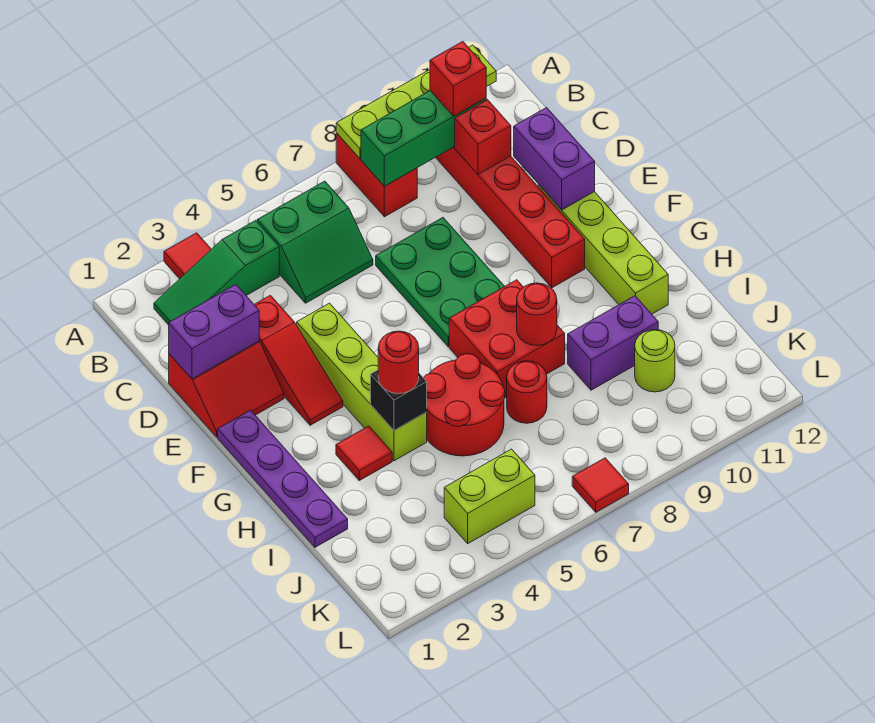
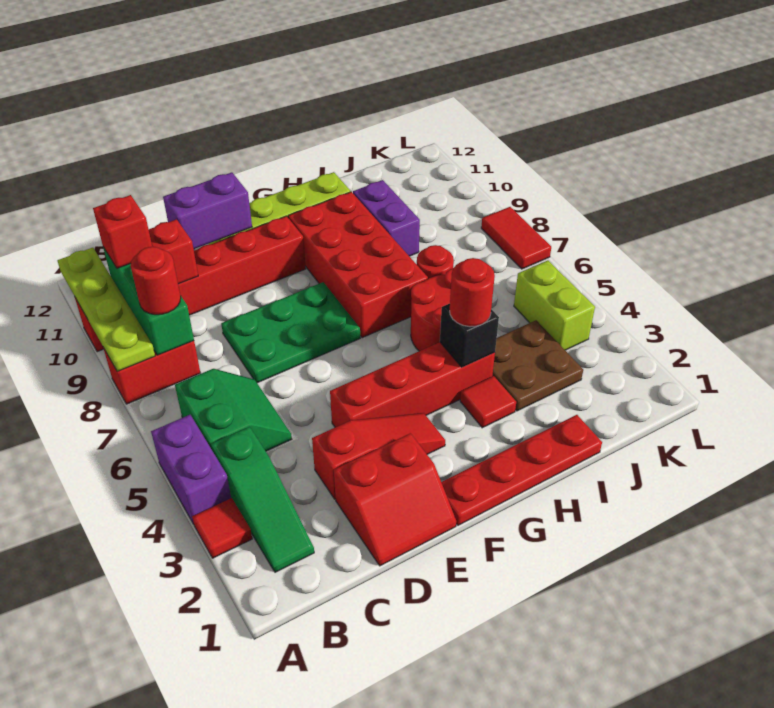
red 2x2 slope [169,341,284,437] -> red 2x2 slope turned to [334,433,456,566]
purple 1x2 brick [169,285,259,379] -> purple 1x2 brick moved to [151,415,231,524]
lime 1x4 brick [297,303,427,461] -> red 1x4 brick [330,342,495,427]
purple 1x4 plate [218,410,348,547] -> red 1x4 plate [441,415,602,525]
red 2x2 brick [449,280,565,398] -> red 2x4 brick [288,192,428,338]
red 1x1 round brick [517,283,557,346] -> red 1x1 round brick moved to [131,247,181,315]
none -> brown 2x2 plate [493,320,583,411]
lime 1x1 round brick [635,330,675,392] -> none
red 1x1 tile [572,458,629,512] -> red 1x2 tile [481,207,551,269]

